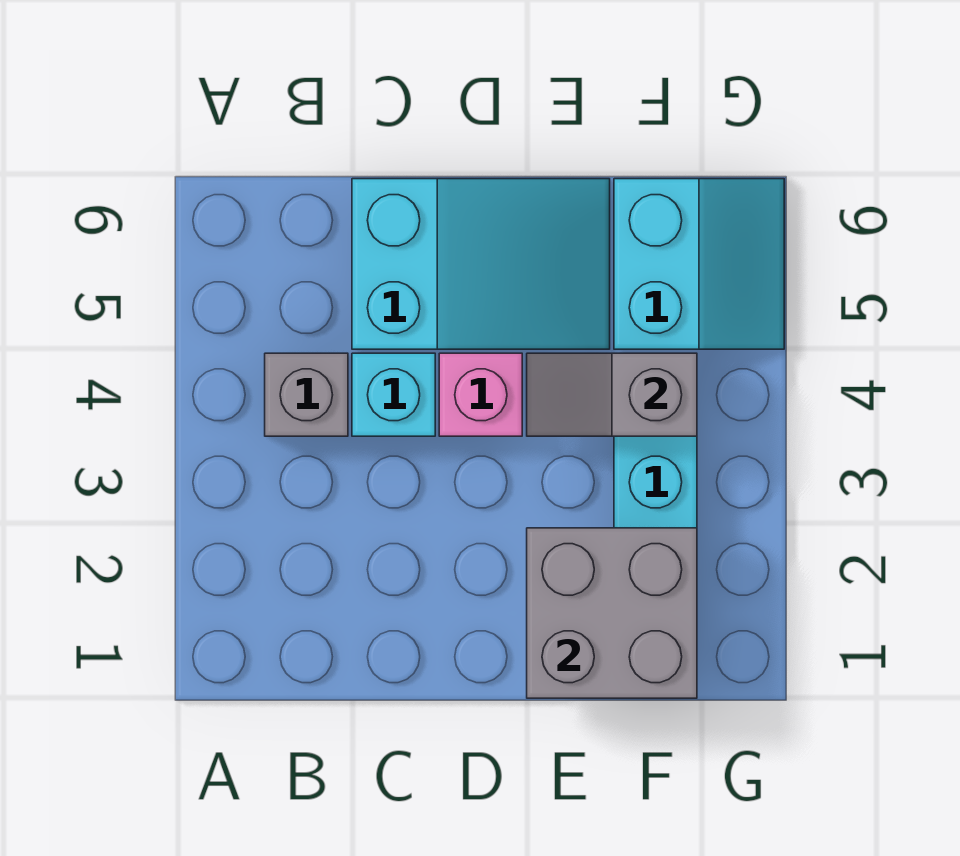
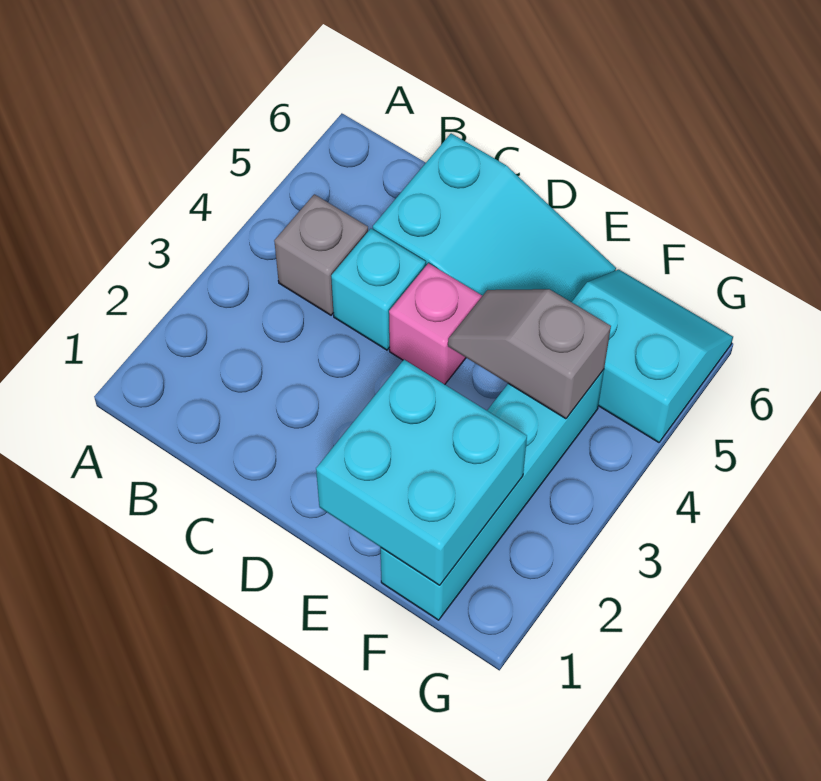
grey 2x2 brick [527,528,697,698] -> cyan 2x2 brick [316,360,527,585]
cyan 2x2 slope [614,179,784,349] -> cyan 2x2 slope turned to [572,270,733,442]

